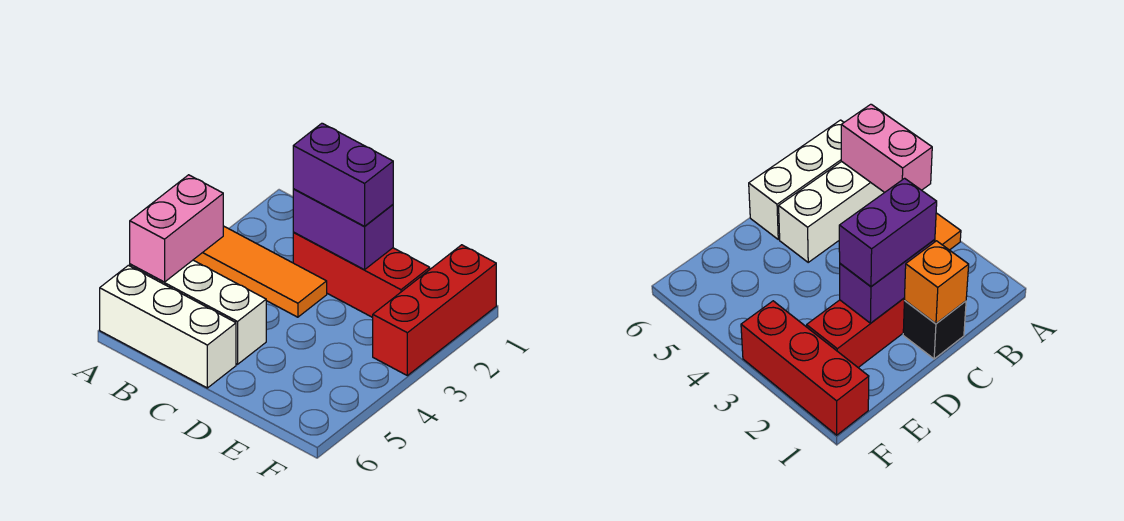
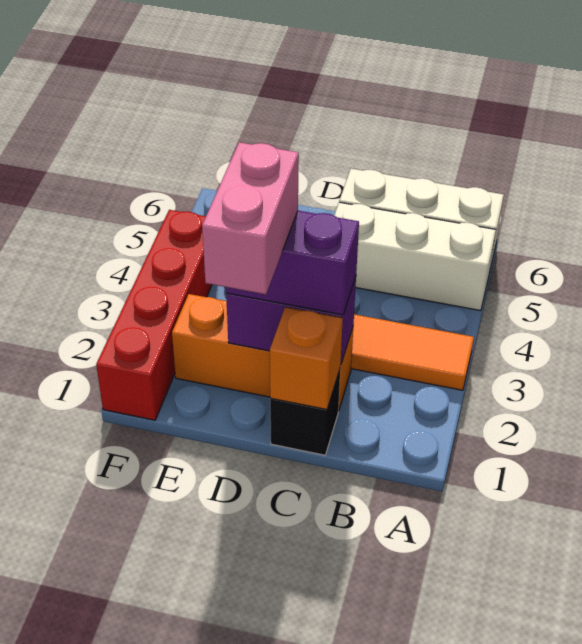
pink 1x2 brick [130,175,223,282] -> pink 1x2 brick moved to [202,142,299,294]
red 1x3 brick [293,232,430,318] -> orange 1x3 brick [172,294,353,411]
red 1x3 brick [373,245,496,376] -> red 1x4 brick [96,210,212,420]

